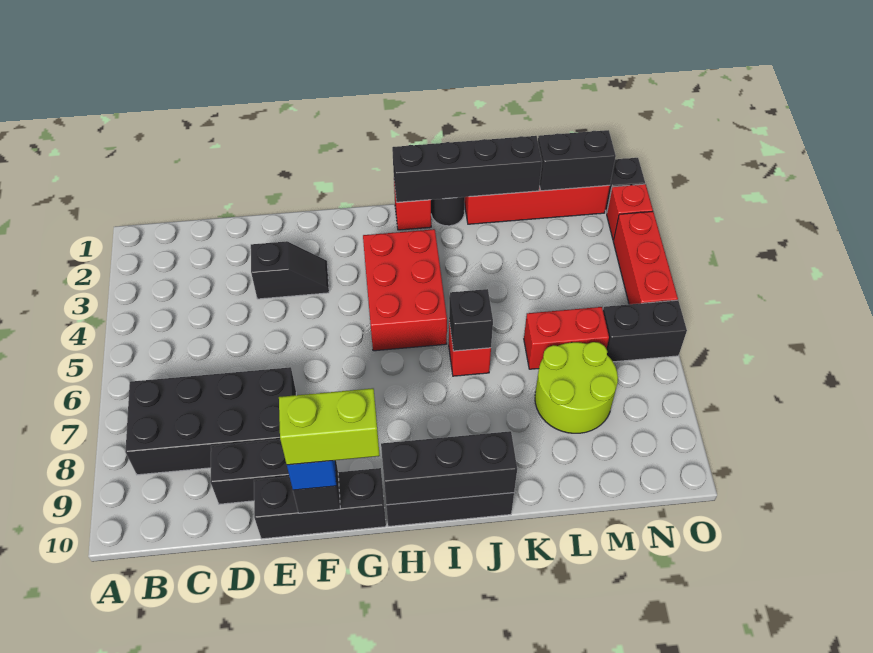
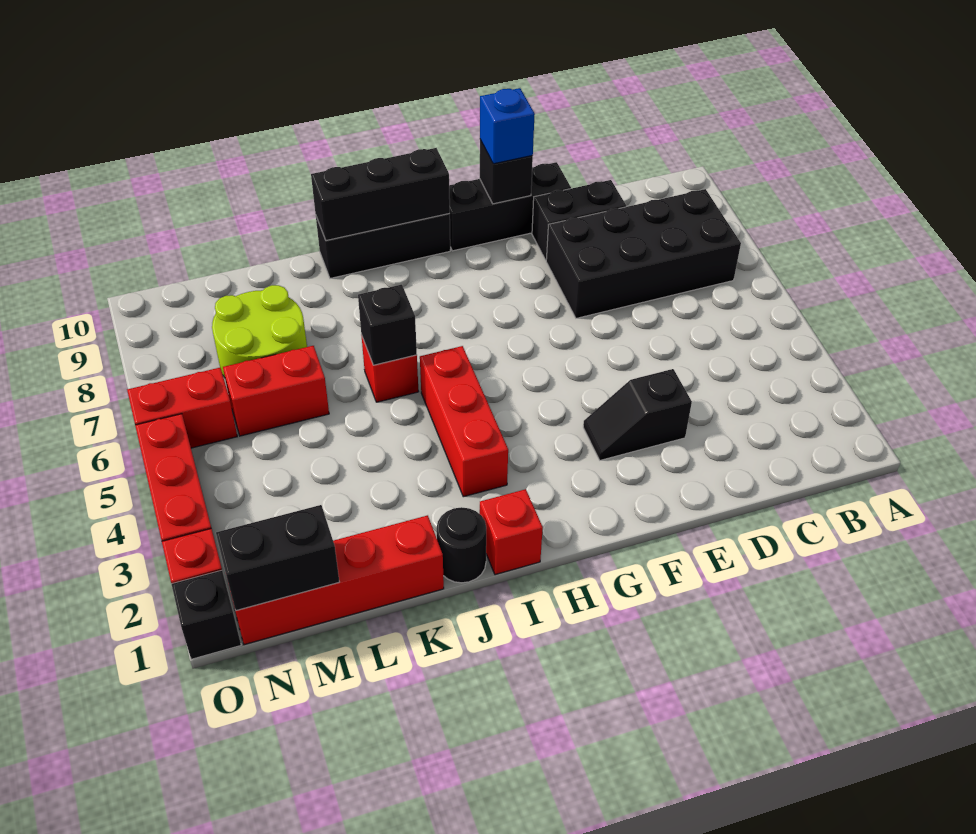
lime 1x2 brick [279,388,380,465] -> none
red 2x3 brick [363,229,447,351] -> red 1x3 brick [420,346,508,497]
black 1x4 brick [392,136,542,202] -> none
black 1x2 brick [603,300,687,362] -> red 1x2 brick [127,368,237,448]

